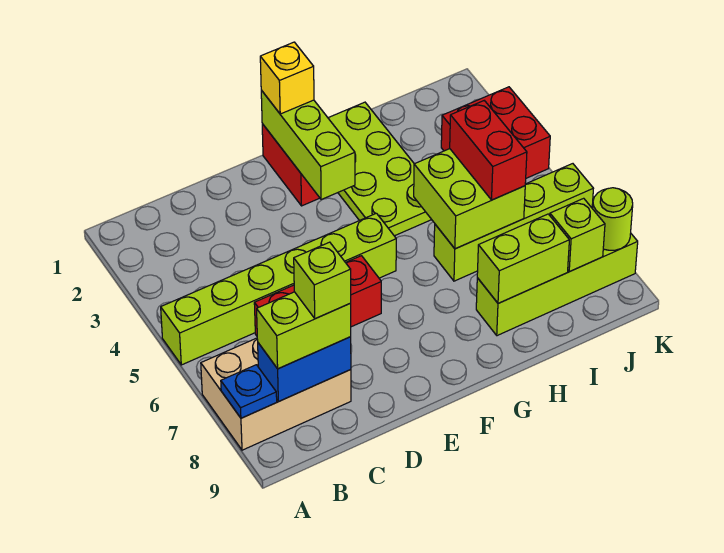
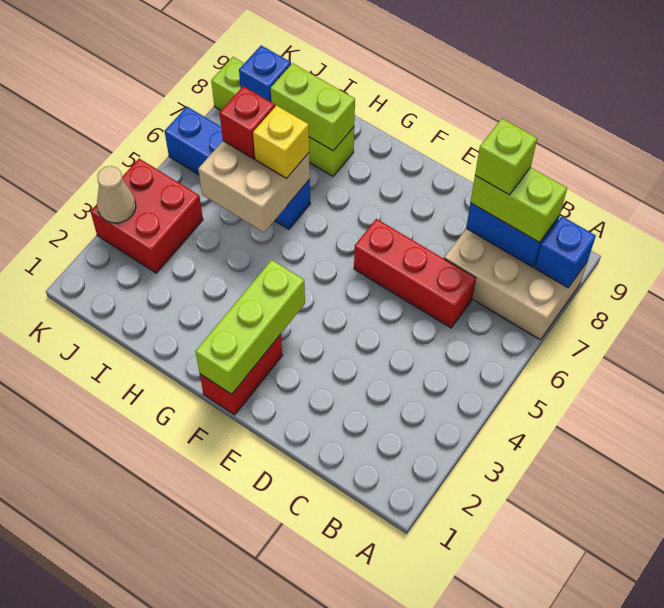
lime 1x6 brick [161,213,396,365] -> none
blue 1x1 plate [221,365,277,418] -> blue 1x1 brick [535,216,596,288]
yellow 1x1 brick [260,42,314,114] -> yellow 1x1 brick moved to [253,106,309,178]
lime 2x4 plate [328,102,432,236] -> none
lime 2x2 brick [414,149,525,249] -> tan 2x2 brick [198,141,310,232]
lime 1x4 brick [434,164,593,281] -> blue 1x4 brick [165,107,310,229]
red 1x2 brick [450,101,527,200] -> red 1x1 brick [220,86,275,159]
lime 1x1 brick [550,198,605,272] -> blue 1x1 brick [239,45,291,102]
none -> tan 1x1 cone [97,166,136,223]
lime 1x1 round brick [592,188,633,250] -> none

